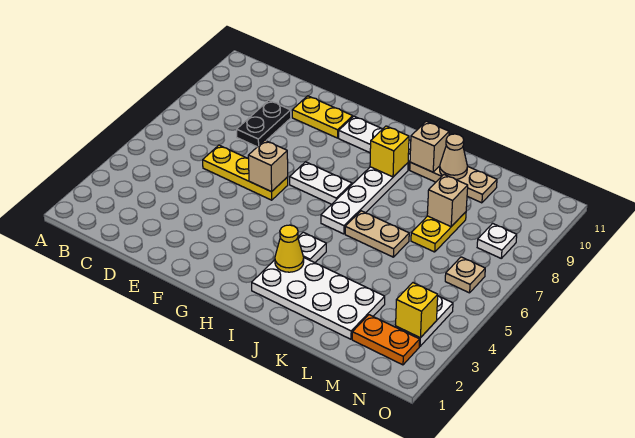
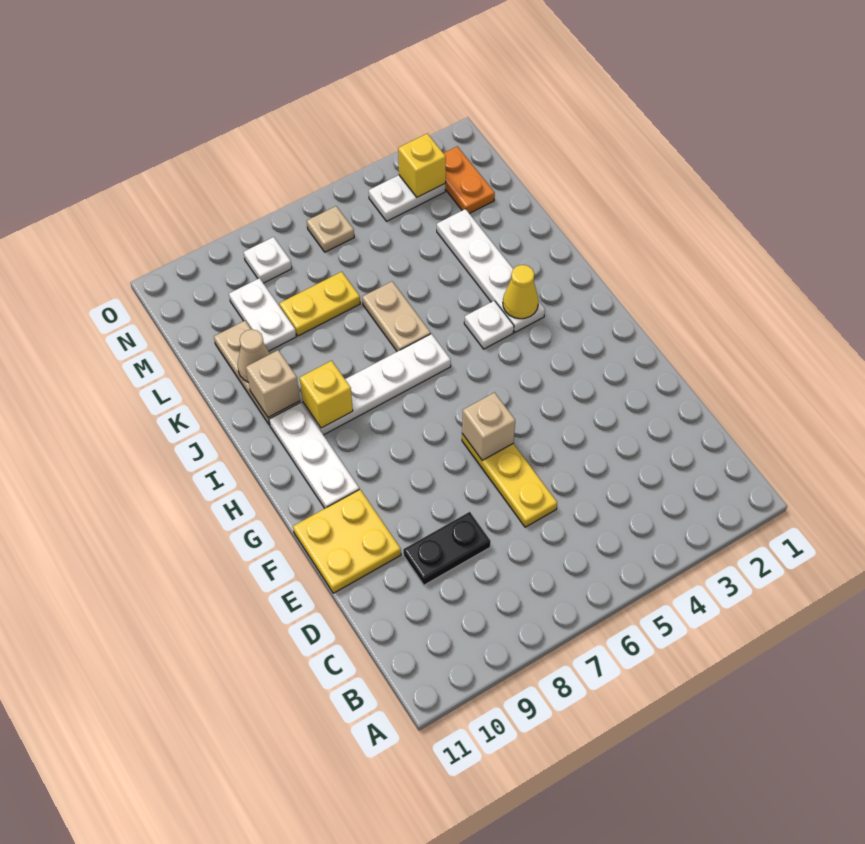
yellow 1x2 plate [292,96,353,138] -> yellow 2x2 plate [293,489,401,593]
white 1x2 plate [290,162,352,204] -> white 1x2 plate moved to [229,278,296,351]
white 2x4 plate [252,258,385,339] -> white 1x4 plate [437,209,545,332]
tan 1x1 brick [427,175,468,226] -> none

